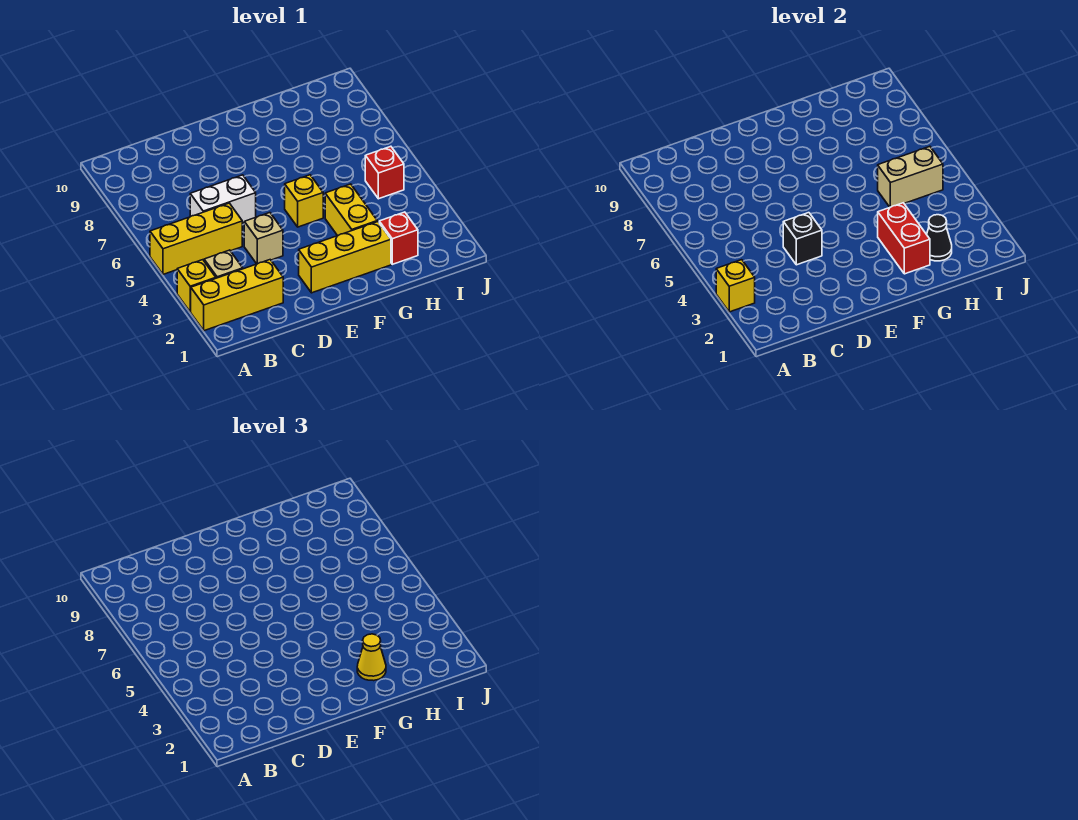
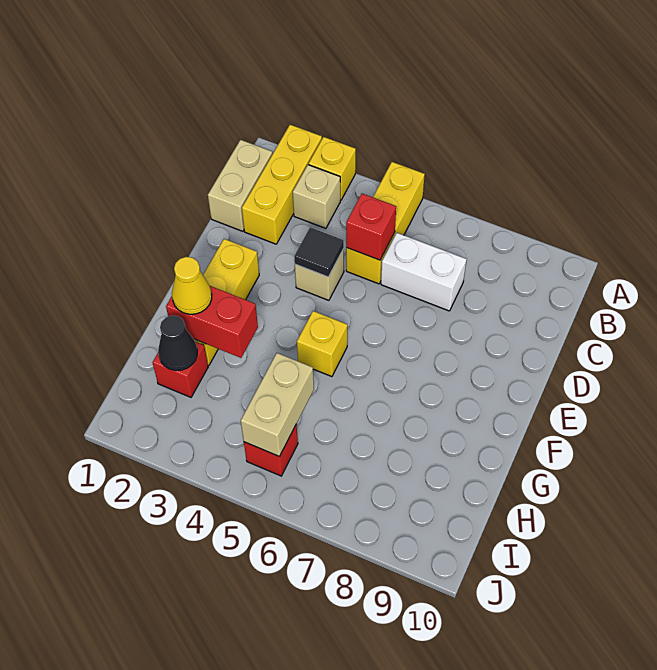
yellow 1x1 brick [716,260,755,312] -> none
none -> tan 1x2 brick [208,140,272,231]
none -> red 1x1 brick [346,194,396,260]
white 1x2 brick [190,175,256,223] -> white 1x2 brick turned to [381,233,467,311]
black 1x1 brick [783,213,822,265] -> black 1x1 tile [294,227,344,277]
yellow 1x2 brick [325,184,377,236] -> none

